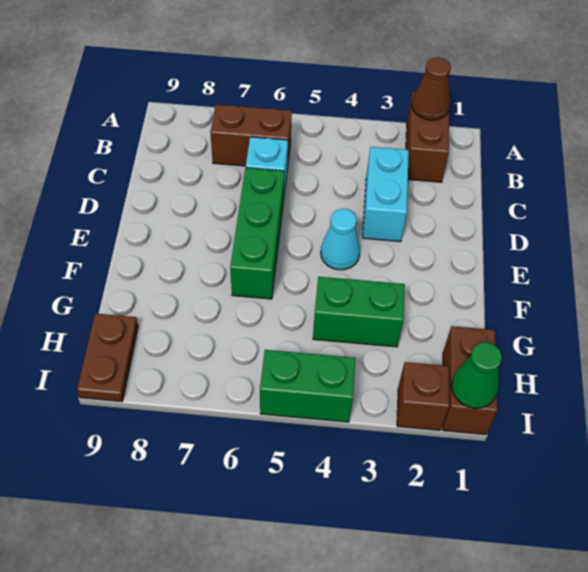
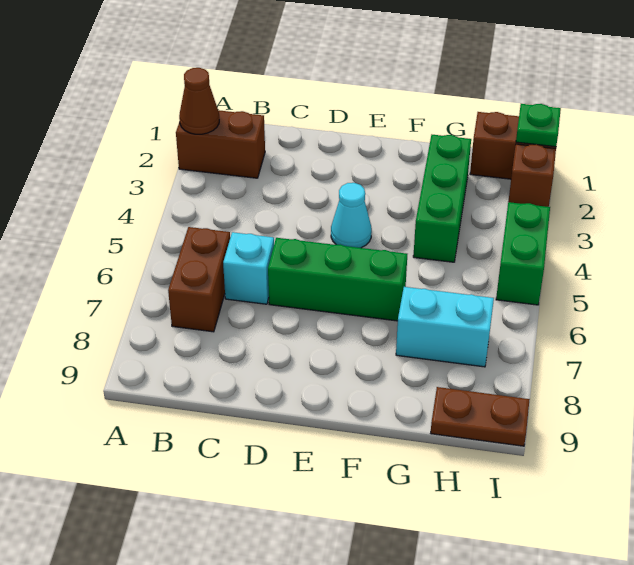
cyan 1x2 brick [363,147,409,242] -> cyan 1x2 brick moved to [396,287,494,367]
green 1x2 brick [313,277,405,347] -> green 1x3 brick [413,135,471,262]
green 1x1 cone [452,342,502,408] -> green 1x1 plate [516,104,561,147]

